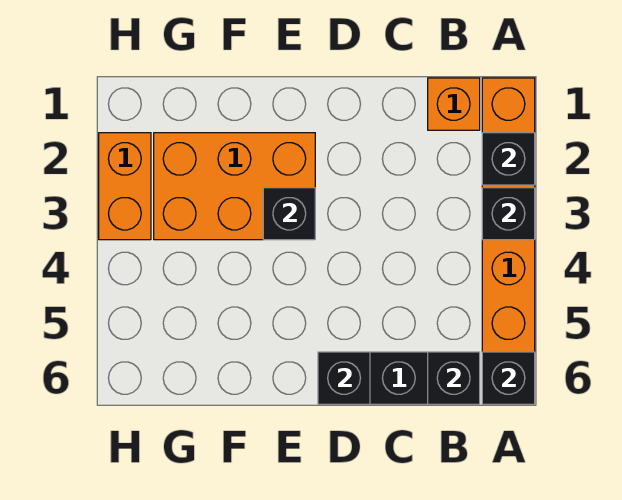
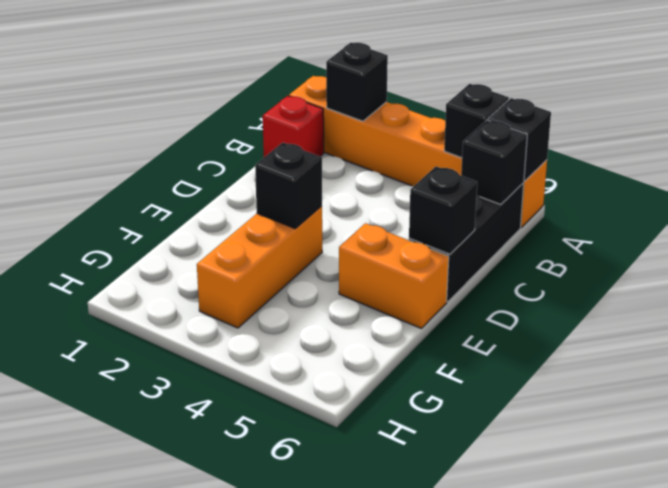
black 1x1 brick [482,188,535,240] -> black 1x1 brick moved to [444,84,509,158]
orange 1x1 brick [428,78,480,130] -> red 1x1 brick [263,96,324,157]
orange 2x3 brick [154,133,315,240] -> orange 1x3 brick [197,206,322,328]
orange 1x2 brick [99,133,151,240] -> orange 1x2 brick moved to [339,223,449,328]

